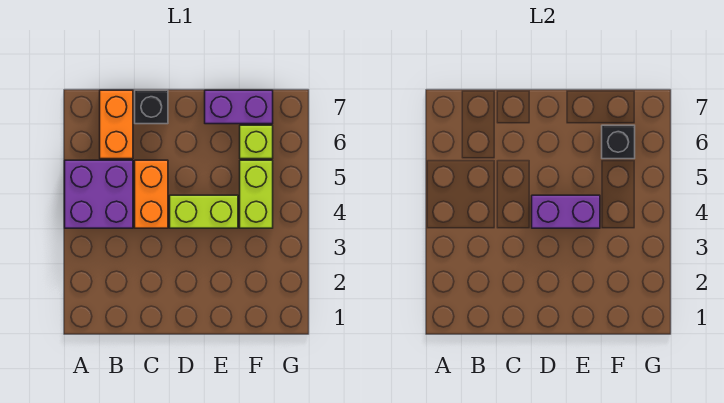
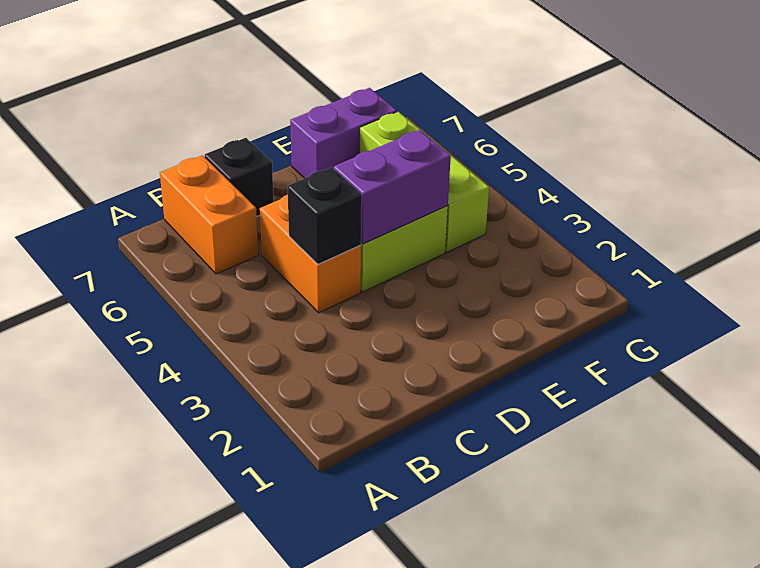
purple 2x2 brick [65,160,133,228] -> none
black 1x1 brick [602,125,635,159] -> black 1x1 brick moved to [287,167,362,264]

